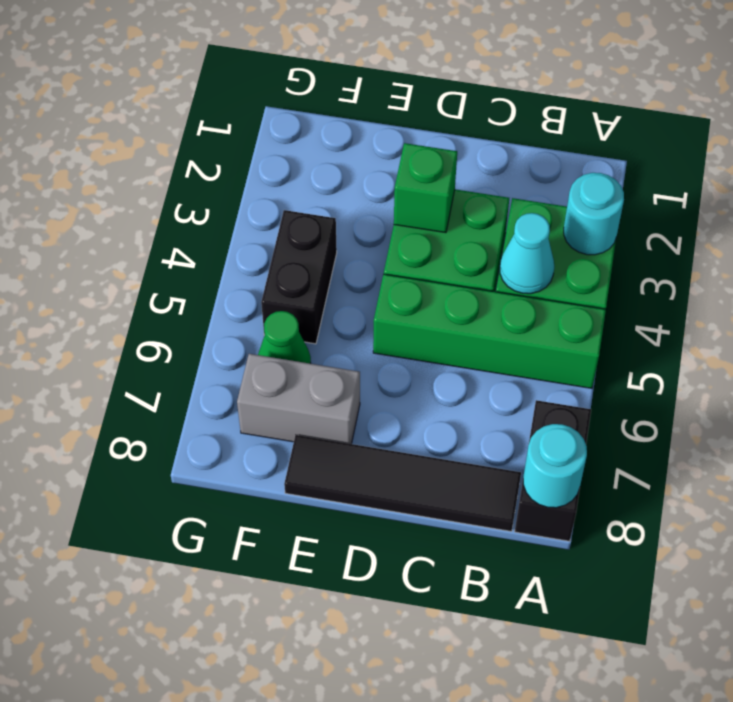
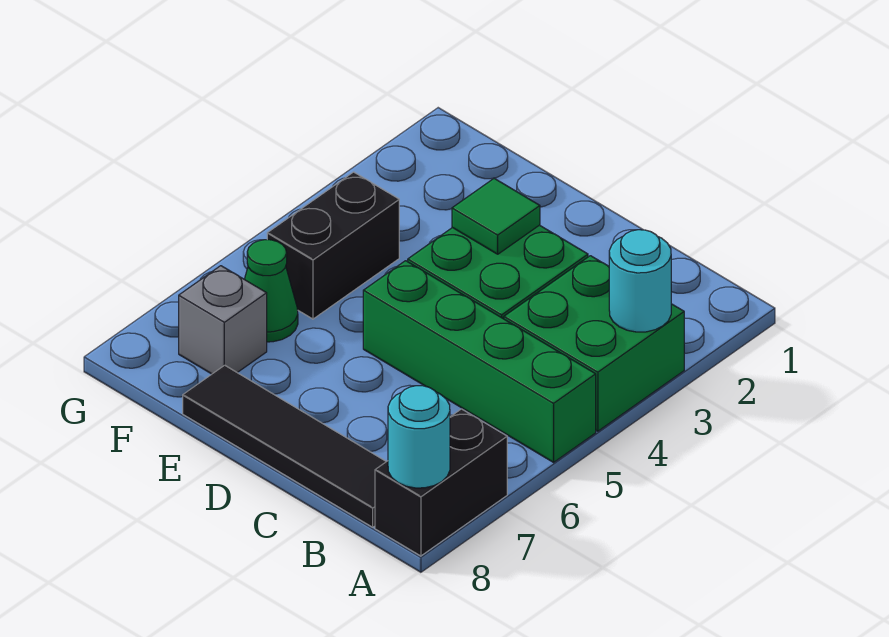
cyan 1x1 cone [500,213,554,294] -> none
green 1x1 brick [394,143,457,233] -> green 1x1 tile [452,178,540,254]
grey 1x2 brick [237,354,360,444] -> grey 1x1 brick [179,266,267,374]

